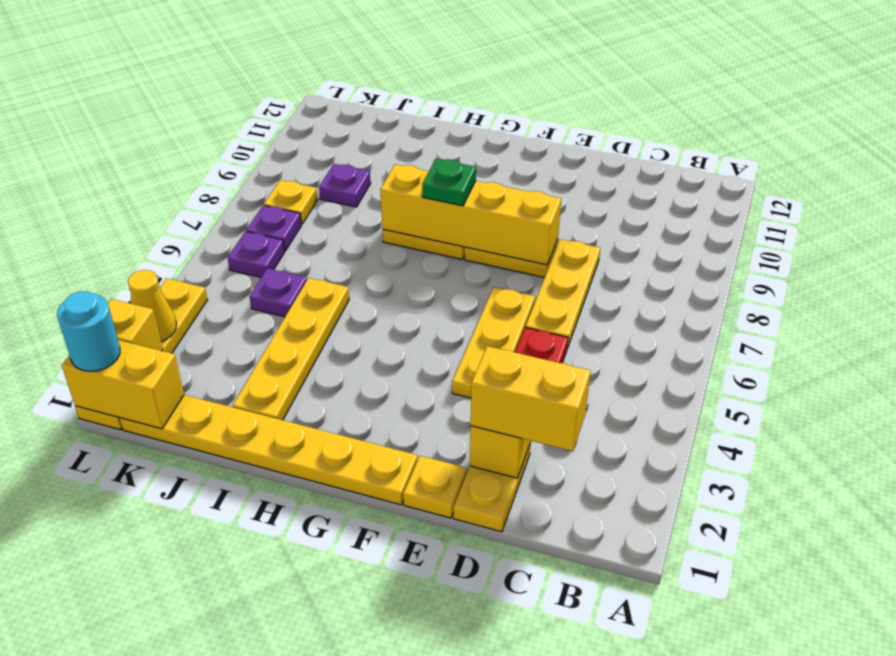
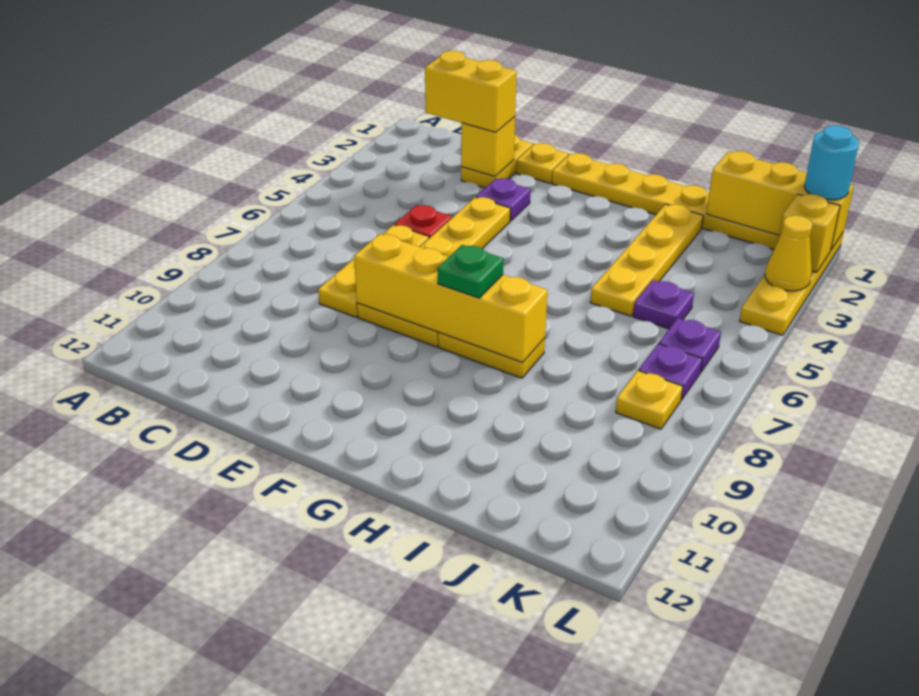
purple 1x1 plate [319,164,371,207] -> purple 1x1 plate moved to [476,178,531,221]
yellow 1x2 brick [62,340,184,429] -> yellow 1x3 brick [706,151,854,250]

